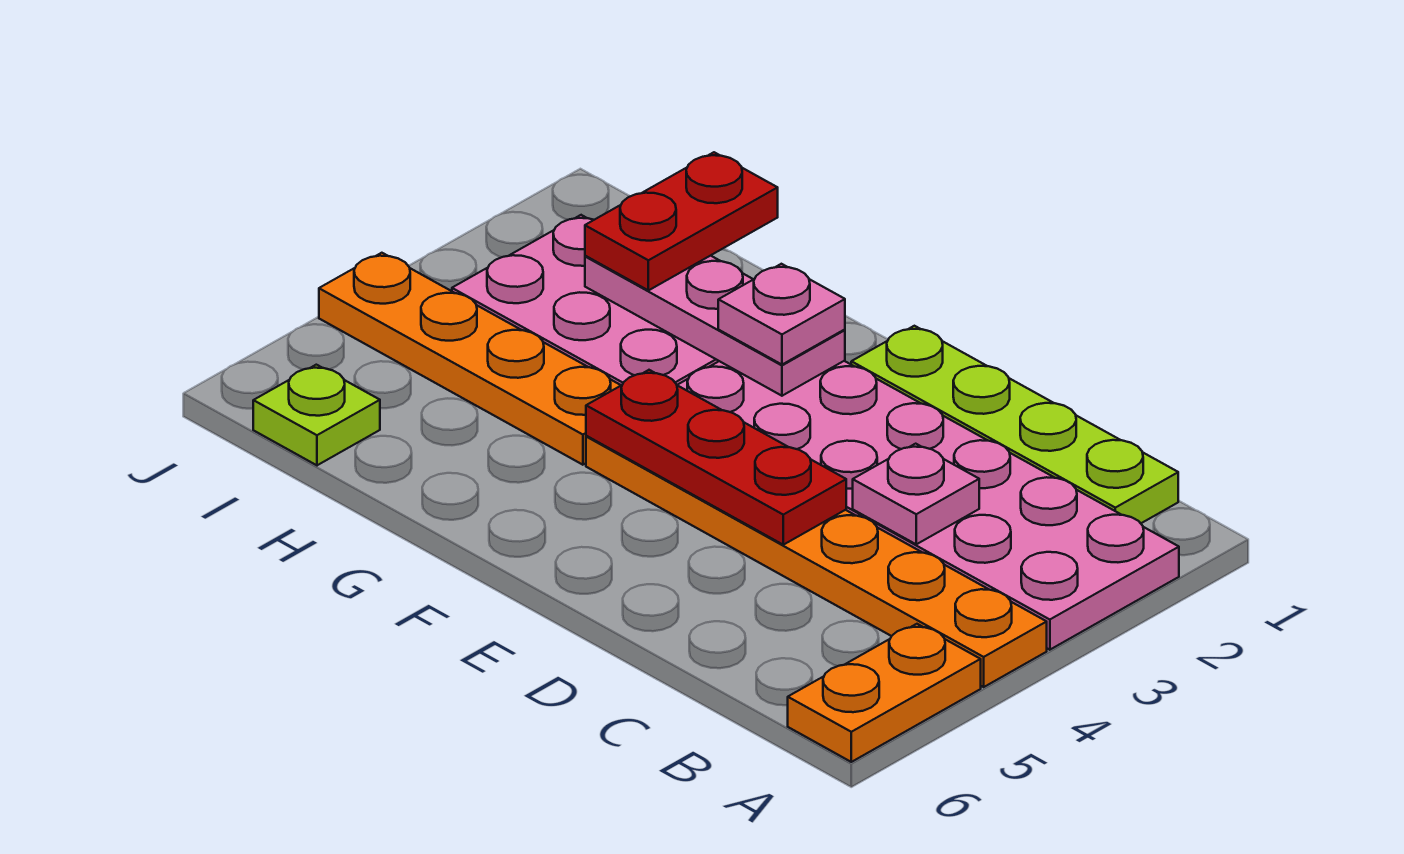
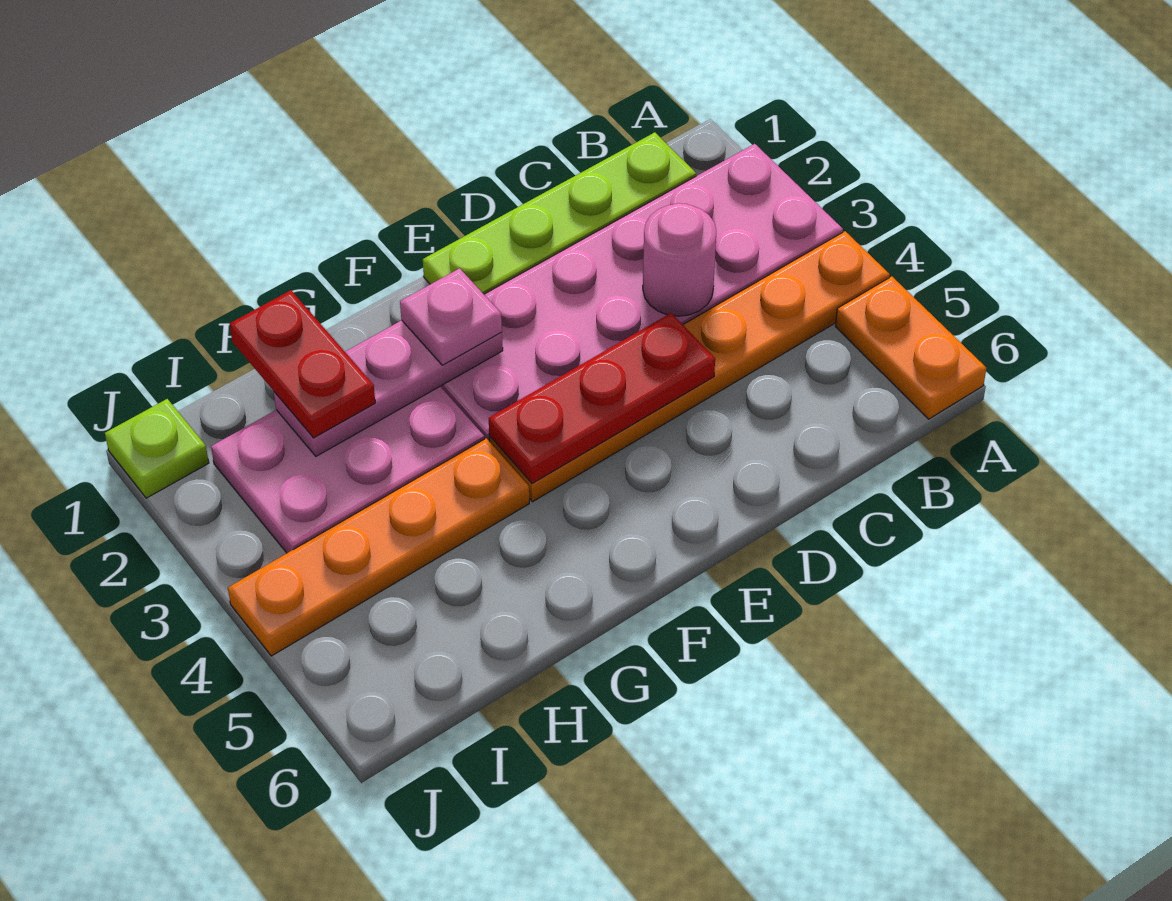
pink 1x1 plate [853,444,979,544] -> pink 1x1 round brick [643,203,716,316]
lime 1x1 plate [253,365,380,465] -> lime 1x1 plate moved to [105,399,209,498]

